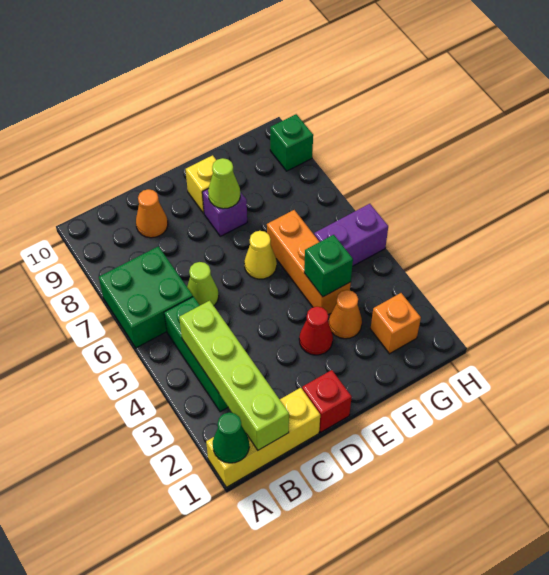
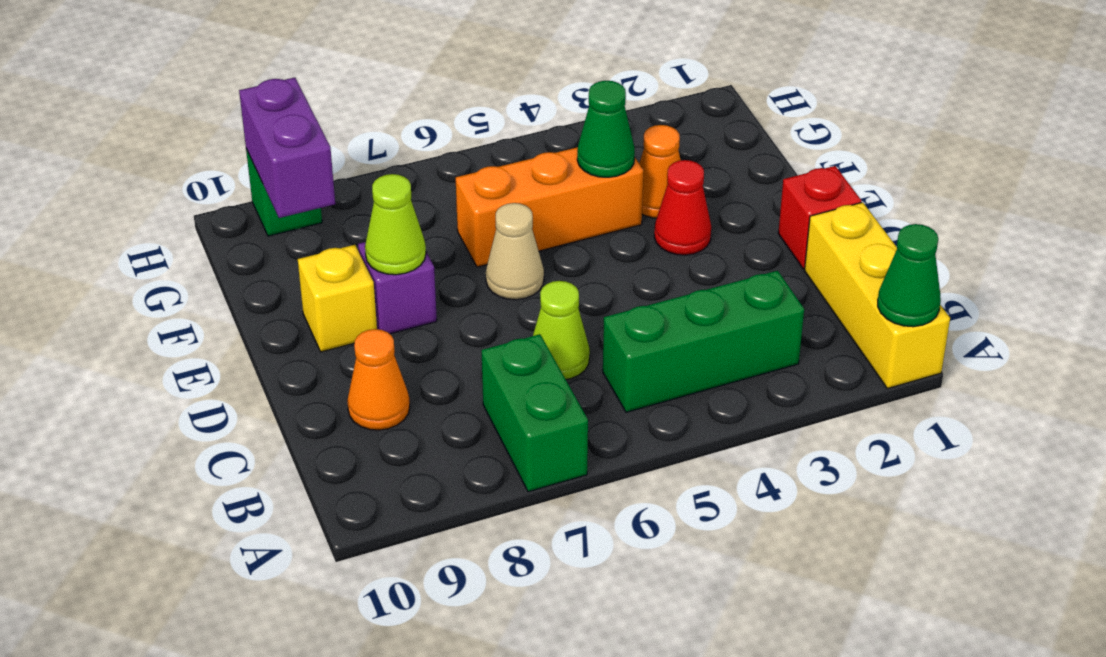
green 2x2 brick [99,246,193,348] -> green 1x2 brick [482,334,588,492]
lime 1x4 brick [179,301,289,450] -> none
yellow 1x1 cone [244,231,277,279] -> tan 1x1 cone [486,203,544,300]
green 1x1 brick [304,235,353,297] -> green 1x1 cone [577,81,635,177]
orange 1x1 brick [371,293,421,354] -> none
purple 1x2 brick [314,204,388,266] -> purple 1x2 brick moved to [239,78,335,218]

